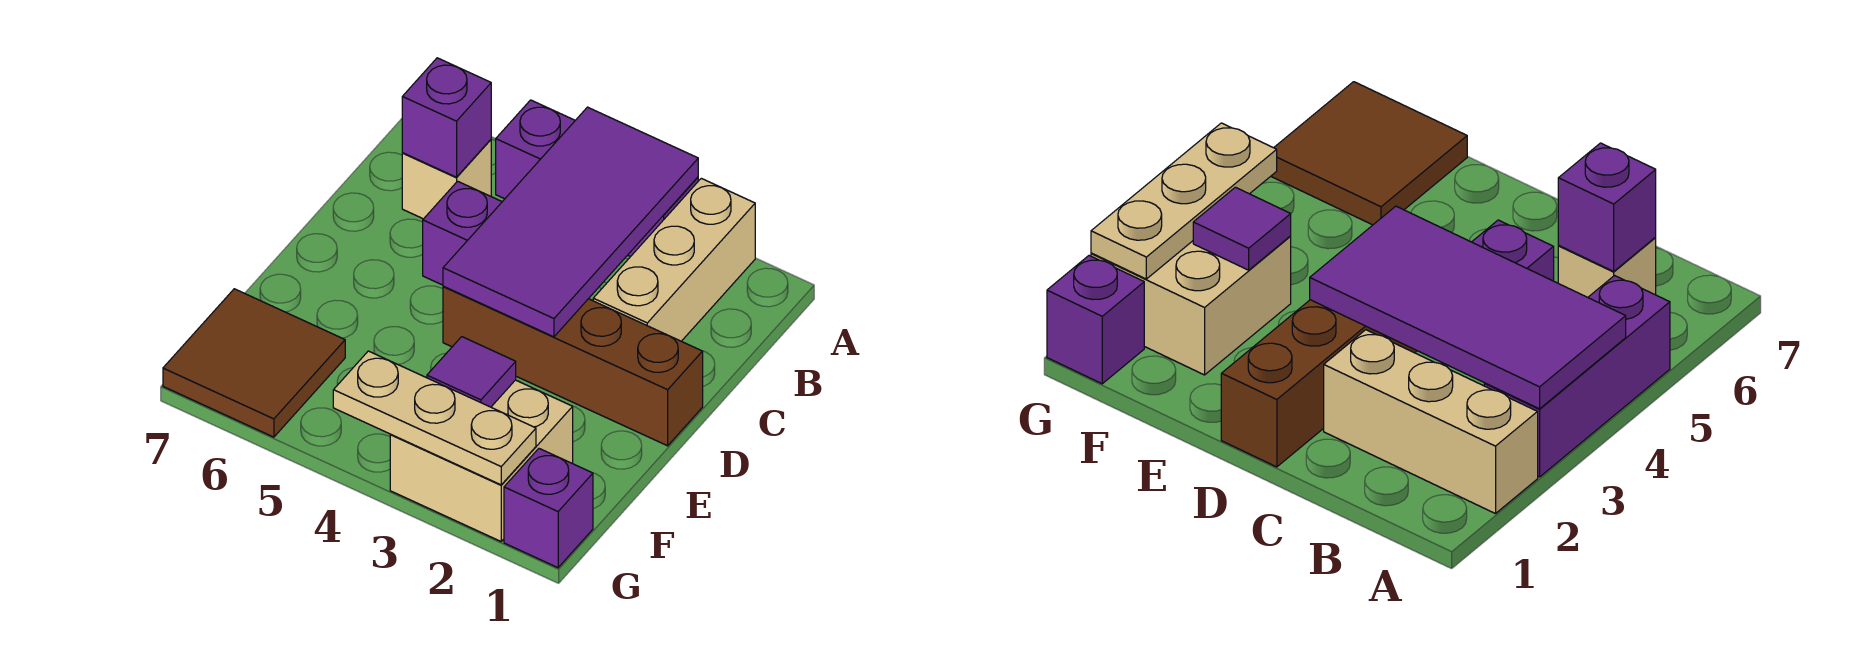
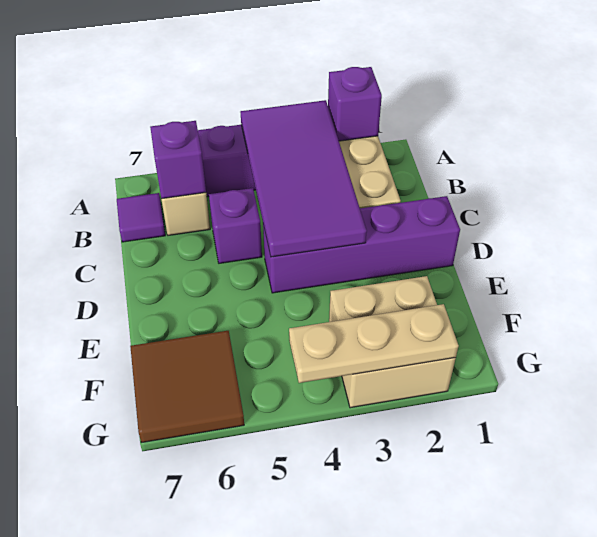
brown 1x4 brick [443,286,703,446] -> purple 1x4 brick [263,196,460,293]
purple 1x1 tile [427,337,516,407] -> purple 1x1 tile moved to [117,193,165,242]
purple 1x1 brick [504,449,593,568] -> purple 1x1 brick moved to [328,67,382,141]

